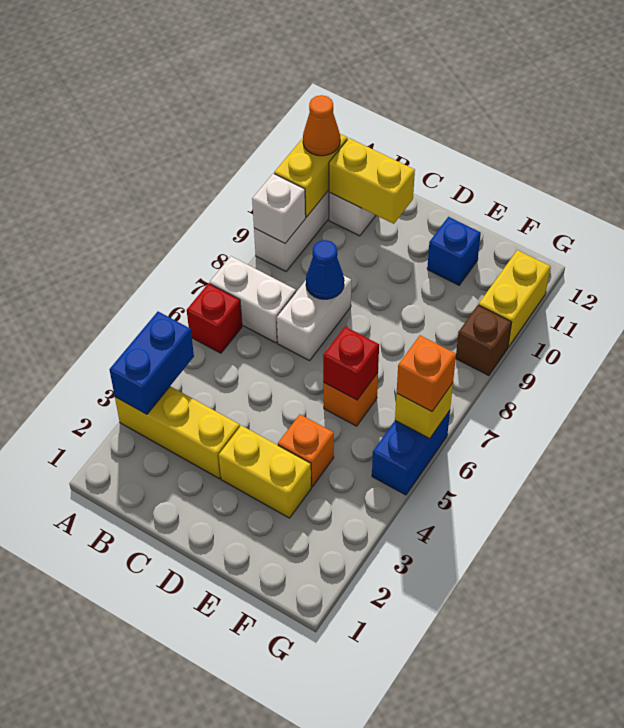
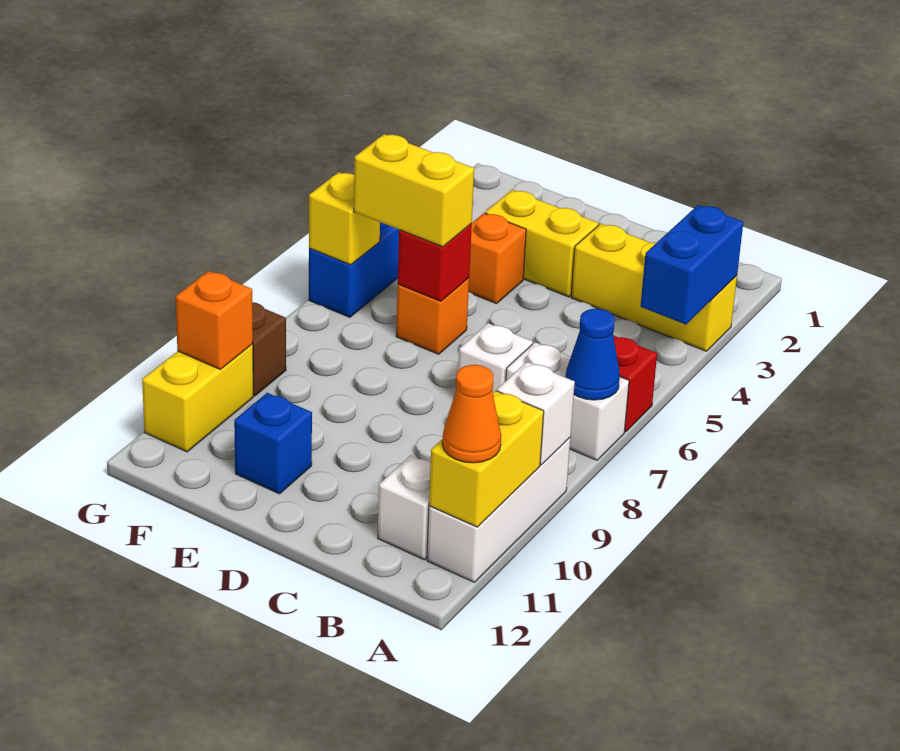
yellow 1x2 brick [329,138,415,224] -> yellow 1x2 brick moved to [354,134,474,247]
white 1x2 brick [277,276,351,361] -> white 1x1 brick [458,323,533,393]
blue 1x1 cone [306,240,344,299] -> blue 1x1 cone moved to [566,309,620,400]
orange 1x1 brick [397,335,456,412] -> orange 1x1 brick moved to [176,271,253,369]

